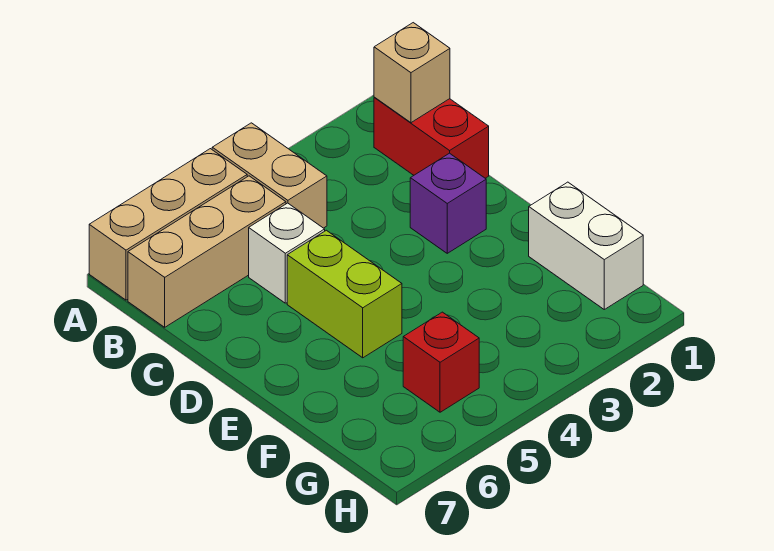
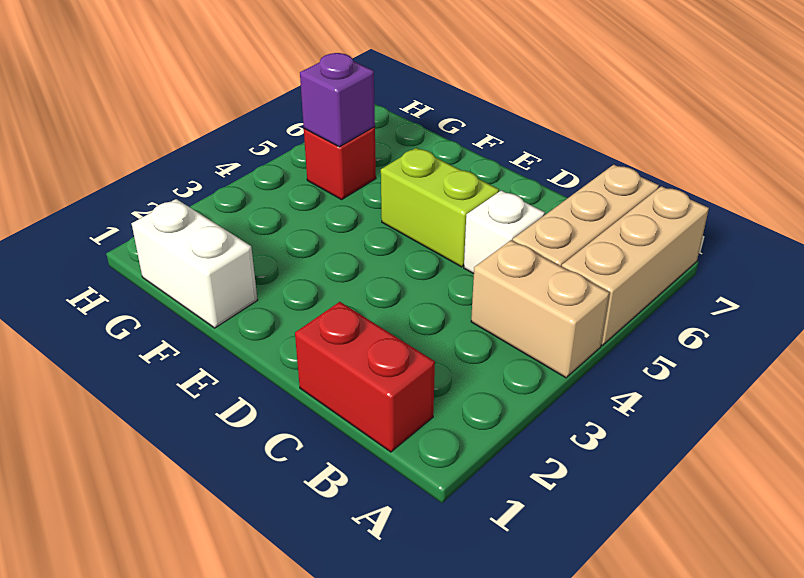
tan 1x1 brick [374,23,450,123] -> none
purple 1x1 brick [410,153,486,253] -> purple 1x1 brick moved to [300,53,375,147]

